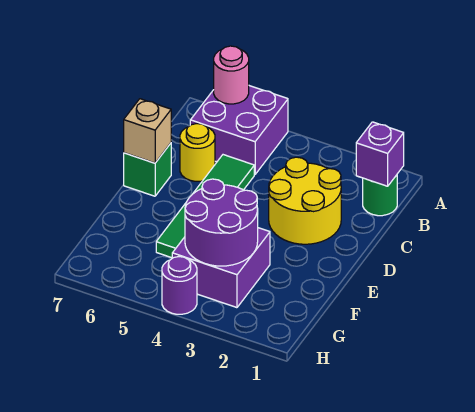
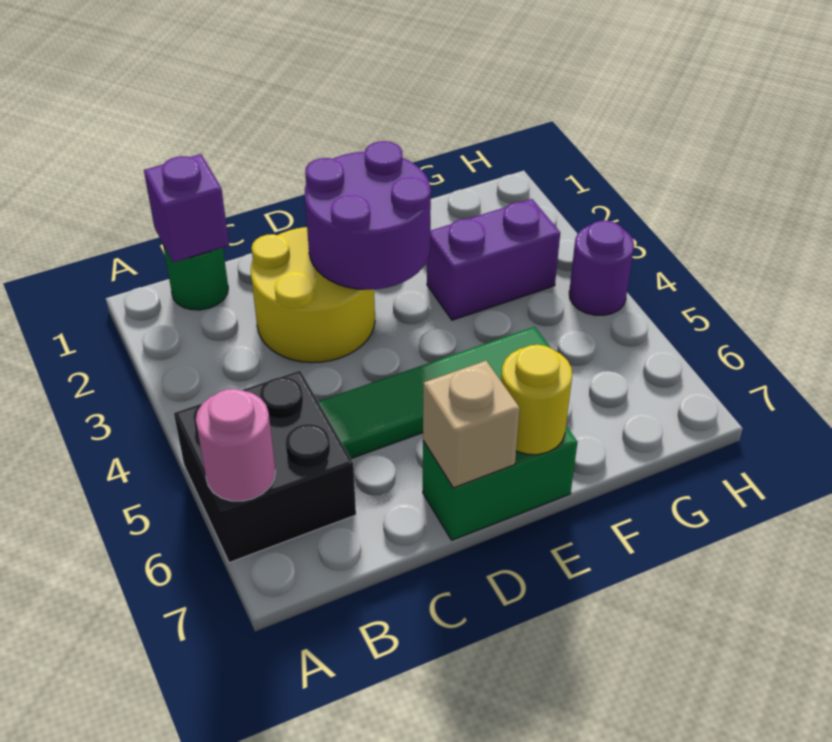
purple 2x2 brick [190,86,288,175] -> black 2x2 brick [174,371,356,563]
yellow 1x1 round brick [180,124,215,181] -> yellow 1x1 round brick moved to [501,345,572,455]
green 1x1 brick [124,143,171,196] -> green 1x2 brick [423,426,577,540]
purple 2x2 brick [172,228,270,308] -> purple 1x2 brick [427,199,560,320]
purple 2x2 round brick [185,179,258,266] -> purple 2x2 round brick moved to [305,141,431,290]

